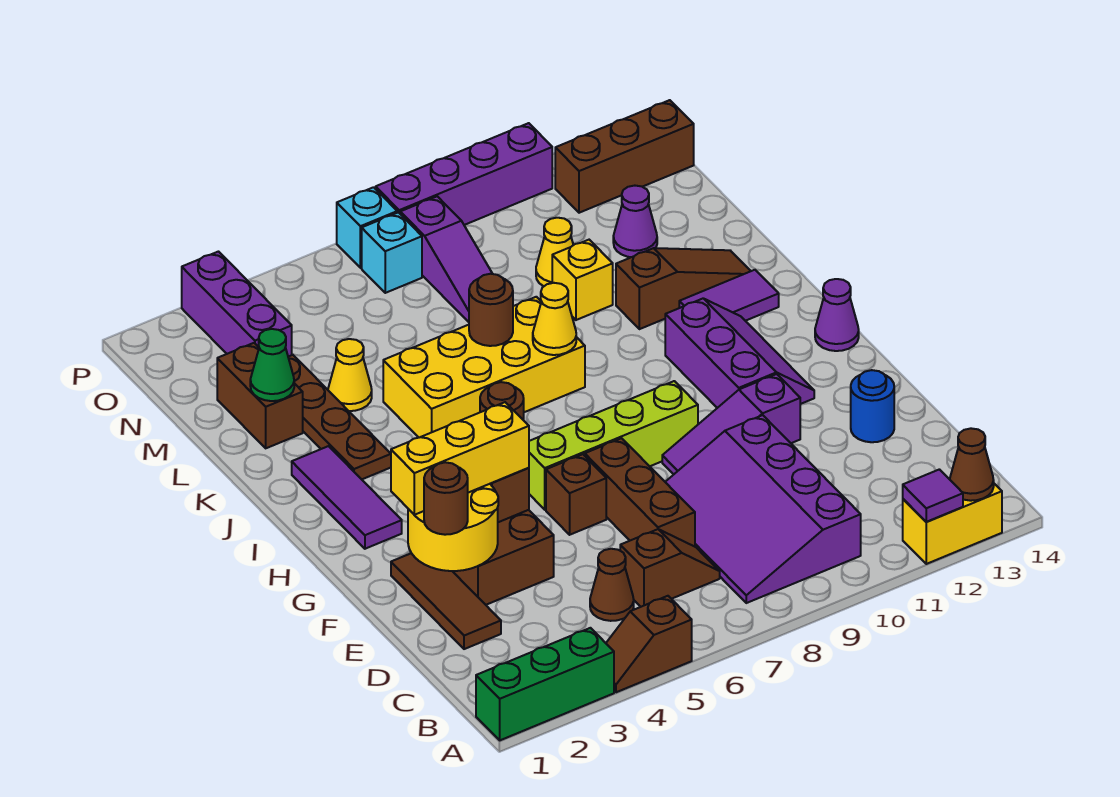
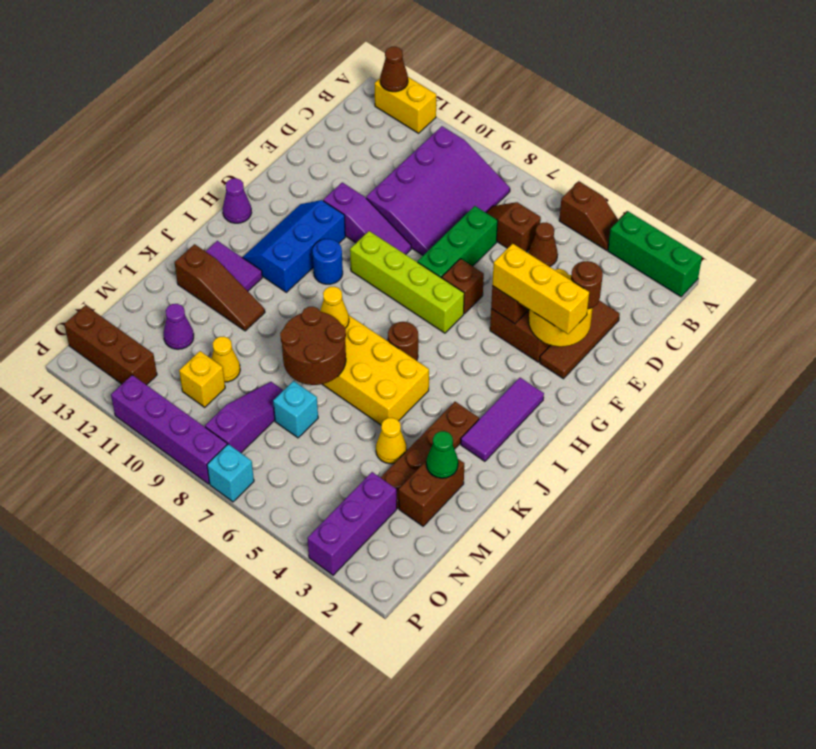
purple 1x1 tile [903,469,963,522] -> none
brown 1x3 brick [585,438,695,547] -> green 1x3 brick [418,206,498,278]
blue 1x1 round brick [851,370,894,442] -> blue 1x1 round brick moved to [312,239,343,284]
purple 2x3 slope [665,298,814,408] -> blue 2x3 slope [242,200,345,292]
brown 1x1 round brick [469,274,513,346] -> brown 2x2 round brick [280,307,346,385]
brown 1x3 slope [616,248,750,329] -> brown 1x3 slope turned to [175,244,265,331]
yellow 1x1 brick [552,240,613,320] -> yellow 1x1 brick moved to [179,351,225,407]
cyan 1x1 brick [362,212,422,293] -> cyan 1x1 brick moved to [273,381,318,438]

